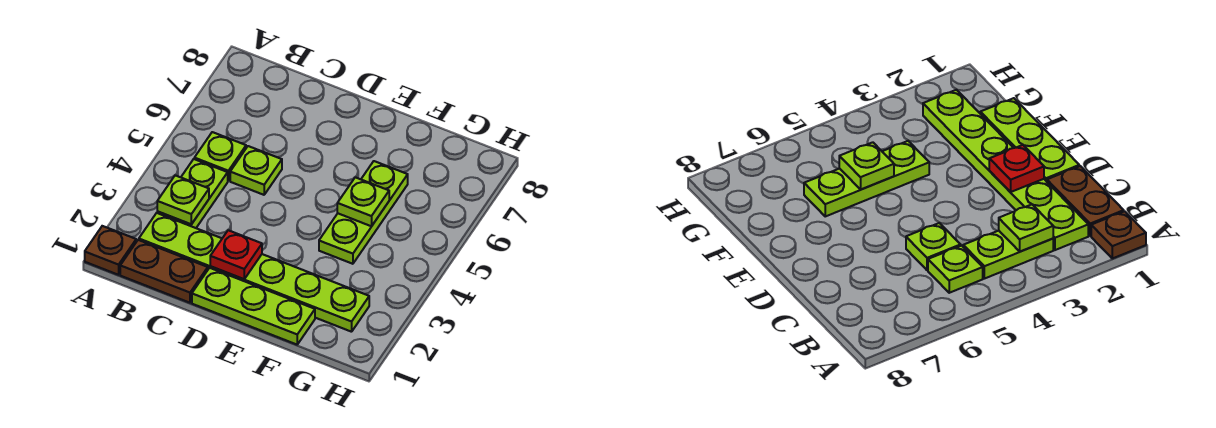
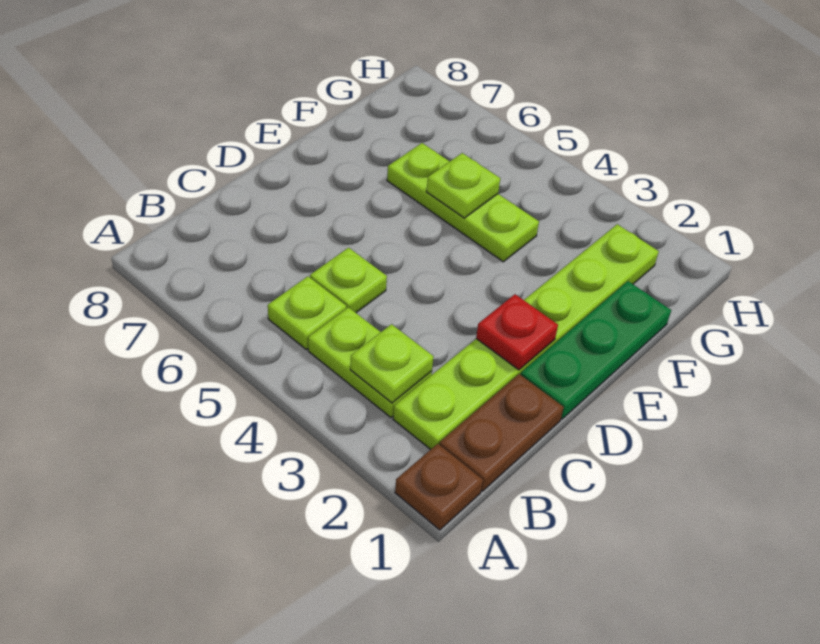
lime 1x3 plate [192,268,315,345] -> green 1x3 plate [521,281,671,419]

